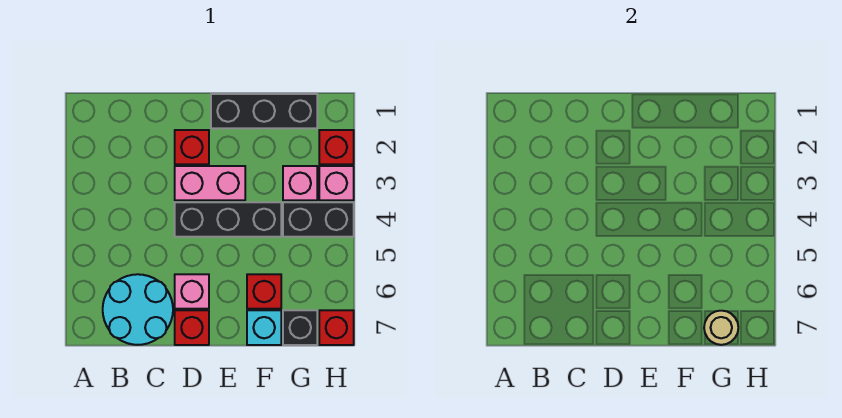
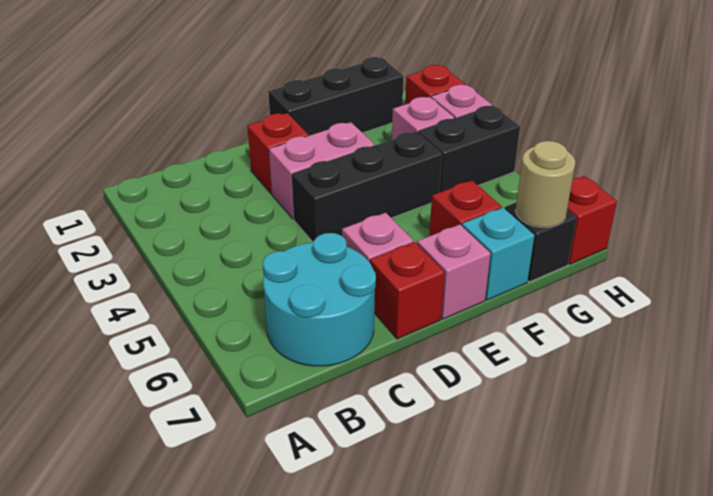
none -> pink 1x1 brick [417,224,491,319]

